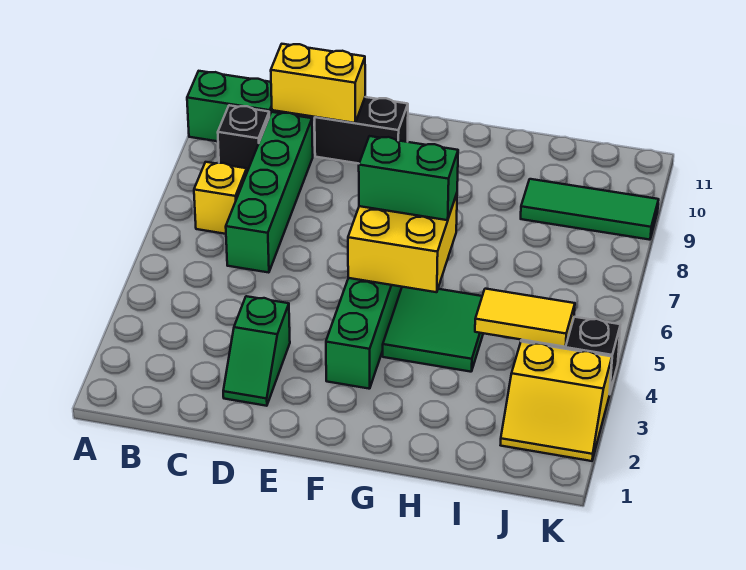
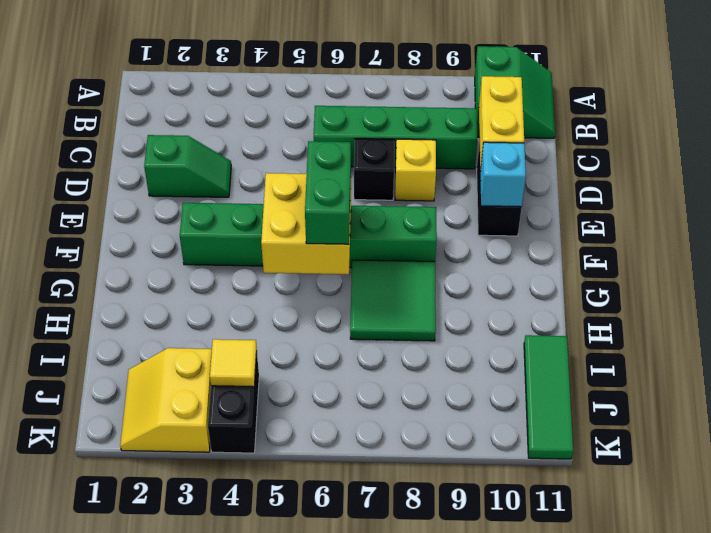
yellow 1x1 brick [194,162,247,234] -> yellow 1x1 brick moved to [395,139,436,201]
black 1x1 brick [218,105,269,172] -> black 1x1 brick moved to [354,139,394,200]
green 1x2 slope [223,296,290,406] -> green 1x2 slope turned to [144,135,231,197]
none -> cyan 1x1 brick [480,142,526,207]
green 2x2 tile [383,287,483,372] -> green 2x2 tile moved to [350,260,436,341]
yellow 1x2 tile [475,289,575,347] -> yellow 1x1 tile [210,339,257,387]
green 1x3 tile [521,179,659,240] -> green 1x3 tile moved to [524,335,573,459]

